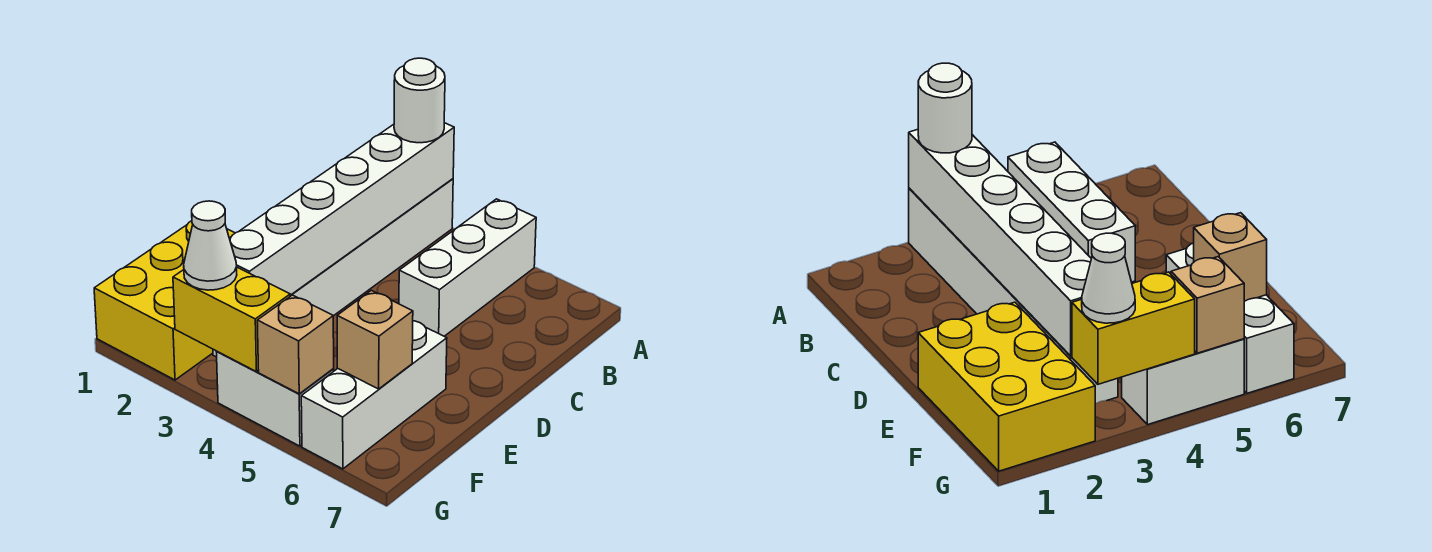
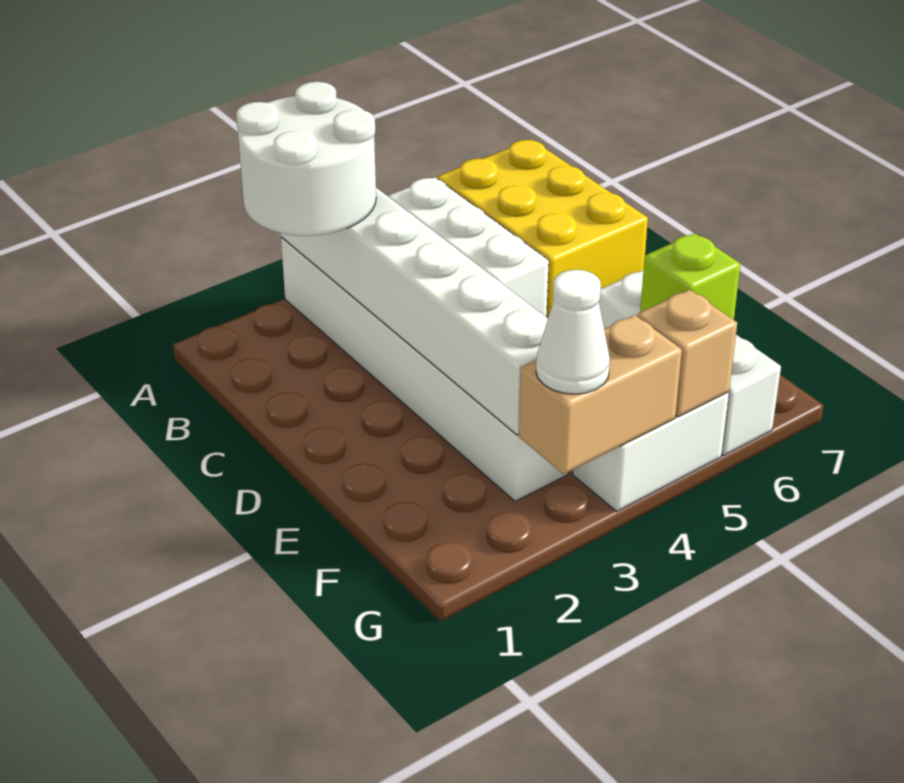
white 1x1 round brick [394,58,445,143] -> white 2x2 round brick [236,82,376,236]
yellow 2x3 brick [94,221,235,380] -> yellow 2x3 brick moved to [437,140,648,318]
tan 1x1 brick [337,290,413,389] -> lime 1x1 brick [640,233,740,320]
yellow 1x2 brick [173,267,290,372] -> tan 1x2 brick [519,315,682,474]

